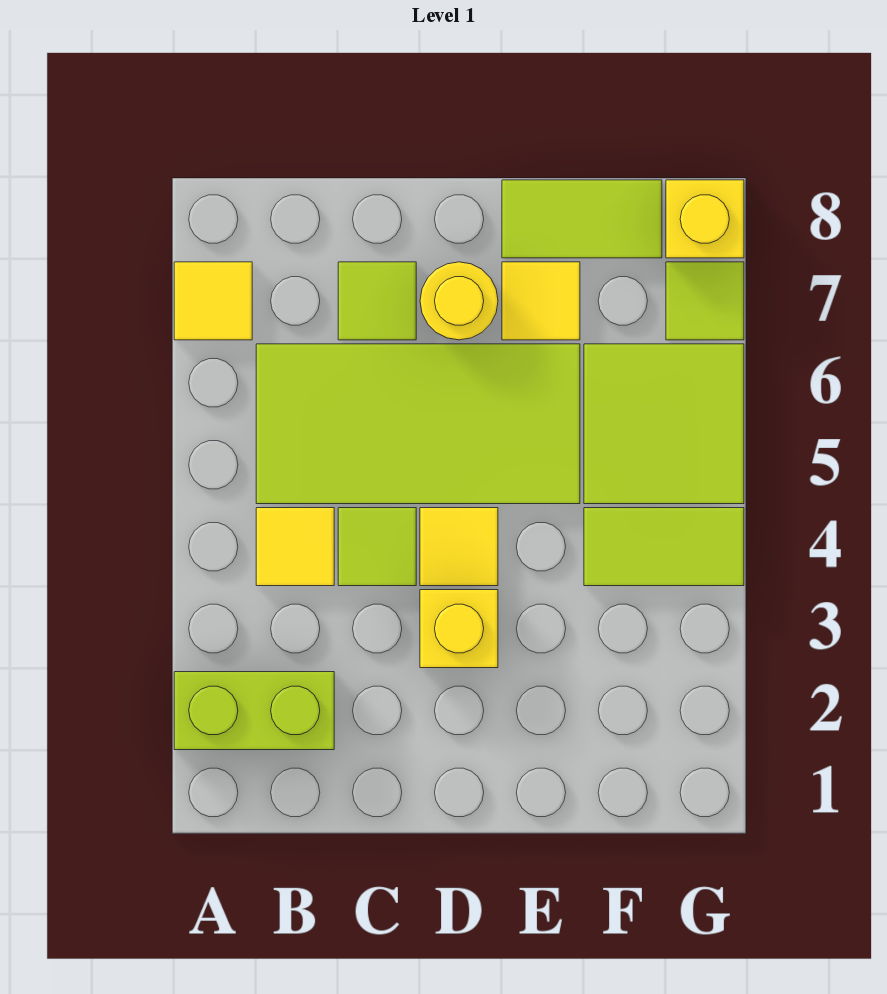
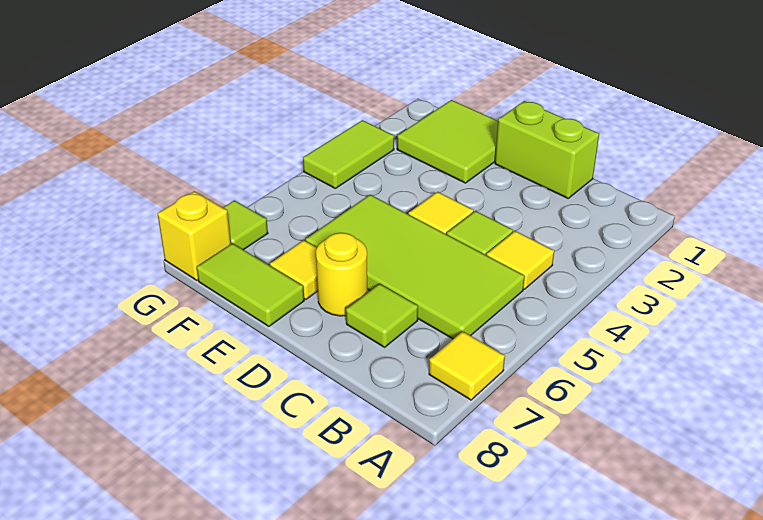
lime 1x2 brick [174,672,334,750] -> lime 1x2 brick moved to [495,101,599,198]
yellow 1x1 brick [420,590,498,668] -> none
lime 1x2 tile [584,508,744,586] -> lime 1x2 tile turned to [303,120,394,188]
lime 2x2 tile [584,344,744,504] -> lime 2x2 tile moved to [397,100,498,183]

